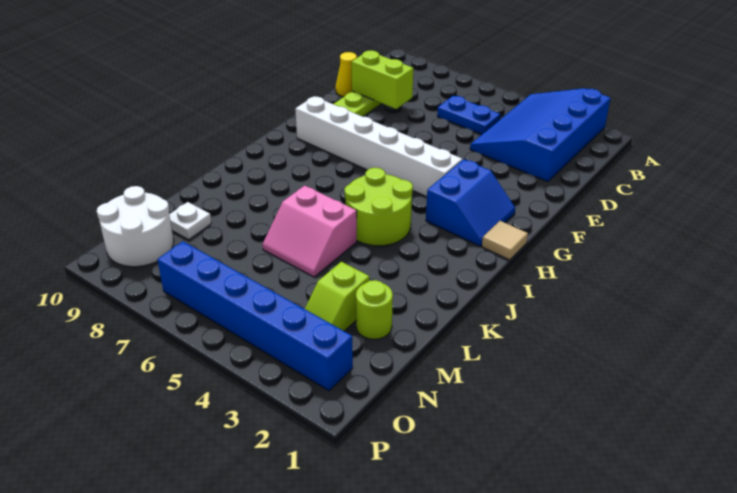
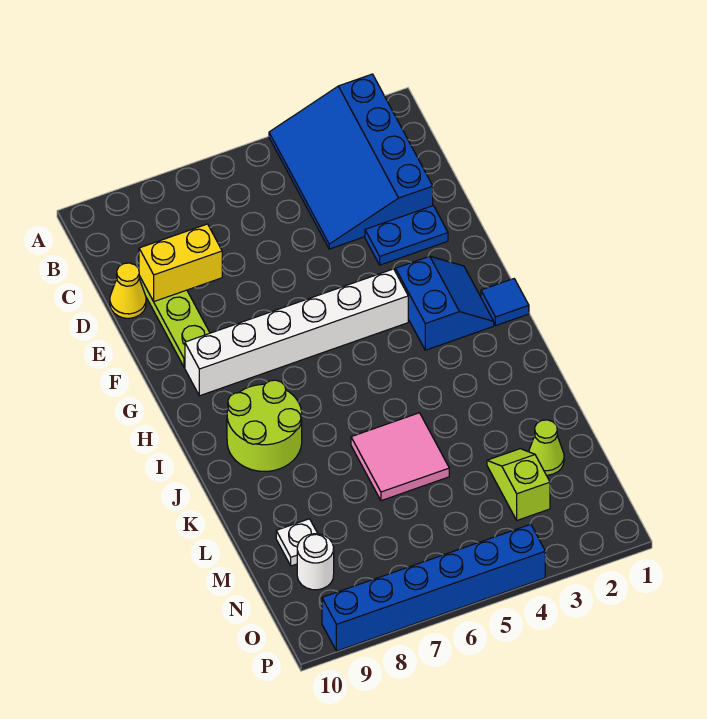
blue 1x2 plate [437,96,501,134] -> blue 1x2 plate moved to [365,206,448,265]
lime 1x2 brick [352,50,413,109] -> yellow 1x2 brick [139,224,222,301]
tan 1x1 tile [482,221,528,260] -> blue 1x1 tile [481,279,529,326]
lime 2x2 round brick [345,168,413,246] -> lime 2x2 round brick moved to [227,380,302,471]
pink 2x2 slope [263,186,357,277] -> pink 2x2 tile [351,413,449,501]
lime 1x1 round brick [356,280,393,339] -> lime 1x1 cone [529,420,564,475]
lime 1x2 slope [305,262,369,331] -> lime 1x2 slope turned to [487,449,550,520]
white 2x2 round brick [97,186,174,267] -> white 1x1 round brick [297,534,334,590]
blue 1x6 brick [157,241,353,391] -> blue 1x6 brick moved to [322,524,545,651]

